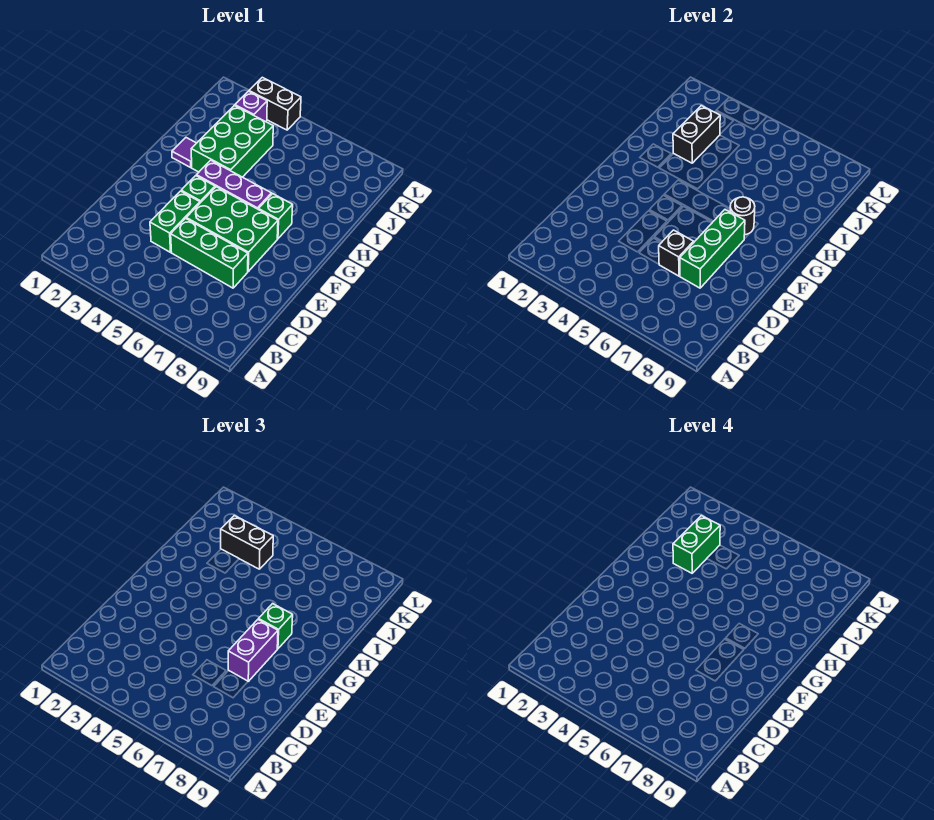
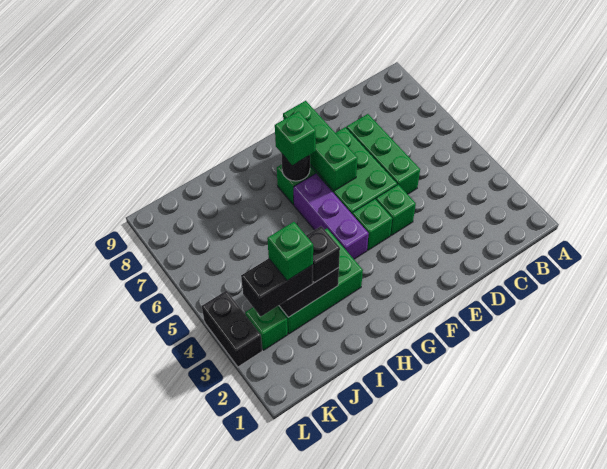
green 1x2 brick [150,191,200,252] -> green 1x1 brick [376,185,416,235]
black 1x1 brick [659,230,694,276] -> black 1x1 brick moved to [306,226,340,283]
green 1x3 brick [680,210,745,288] -> green 1x3 brick turned to [283,101,358,191]
purple 1x2 brick [228,620,278,681] -> none
purple 1x1 tile [172,138,196,168] -> none
green 1x2 brick [673,516,720,573] -> green 1x1 brick [267,222,313,281]
black 1x2 brick [221,516,273,569] -> black 1x2 brick turned to [241,259,313,316]
purple 1x1 brick [235,91,267,122] -> green 1x1 brick [245,306,288,350]

